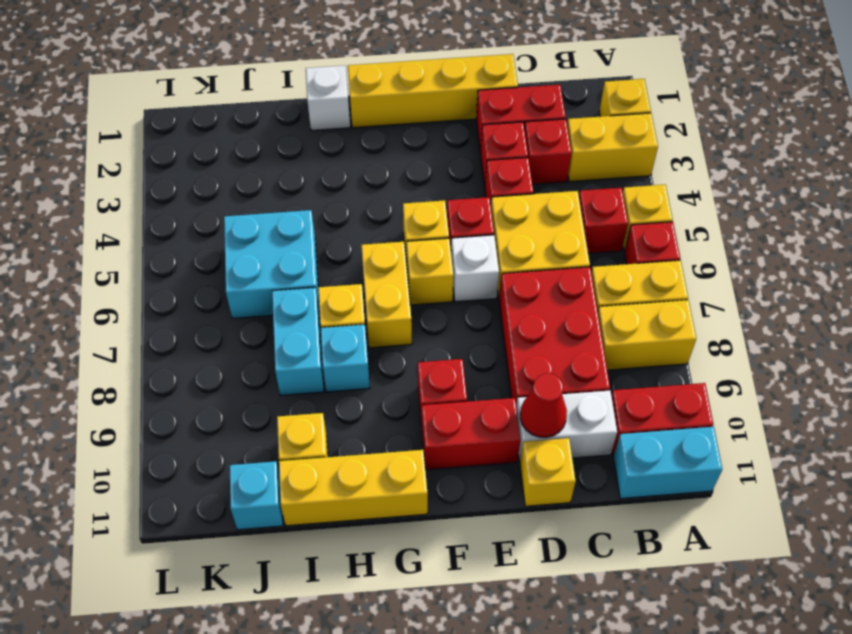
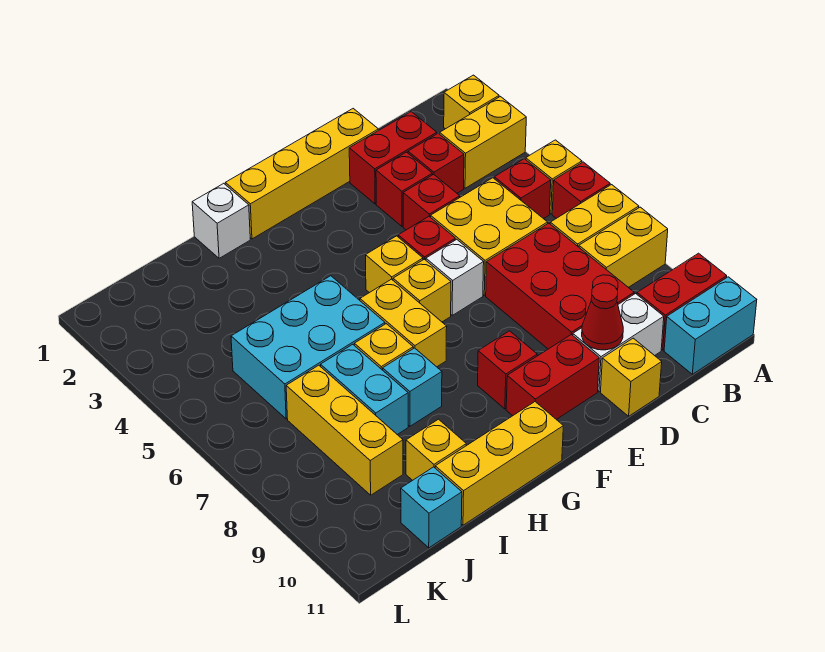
cyan 2x2 brick [224,210,319,318] -> cyan 2x3 brick [231,276,385,419]
none -> yellow 1x3 brick [286,365,403,495]

